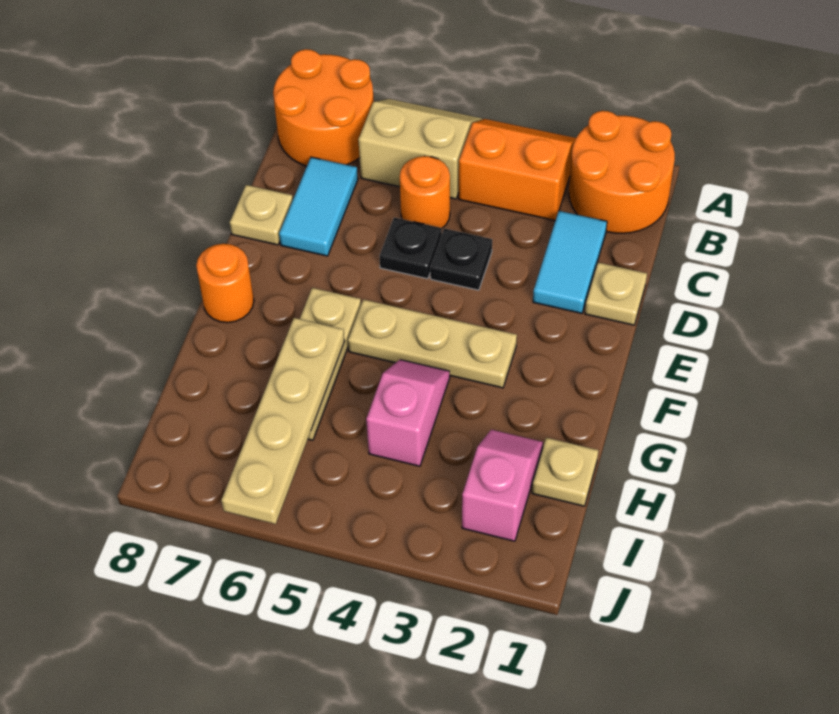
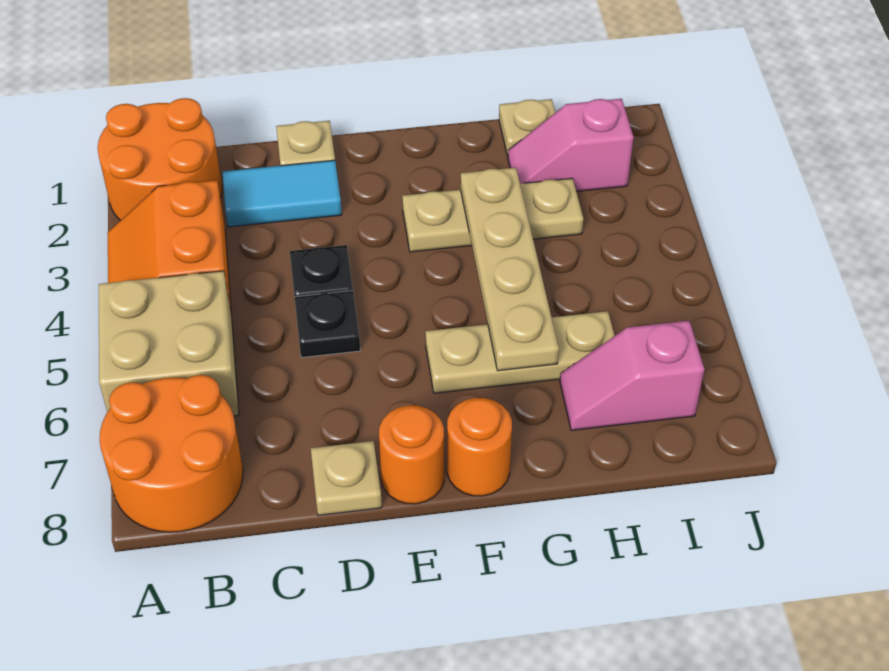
tan 2x2 slope [358,99,482,199] -> tan 2x2 brick [99,271,239,416]
orange 1x1 round brick [400,156,450,228] -> orange 1x1 round brick moved to [379,405,444,504]
cyan 1x2 tile [279,157,358,256] -> none
tan 1x3 plate [348,299,517,388] -> tan 1x3 plate turned to [402,178,583,252]
pink 1x2 slope [366,360,450,466] -> pink 1x2 slope moved to [560,321,704,430]
tan 1x4 plate [221,318,344,524] -> tan 1x4 plate turned to [460,168,559,371]

